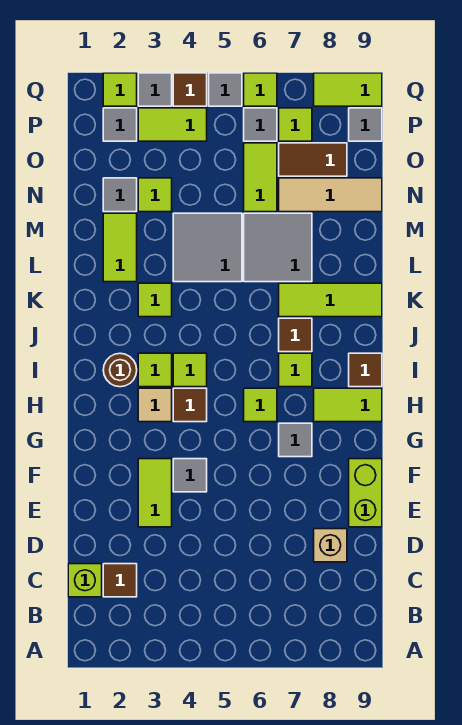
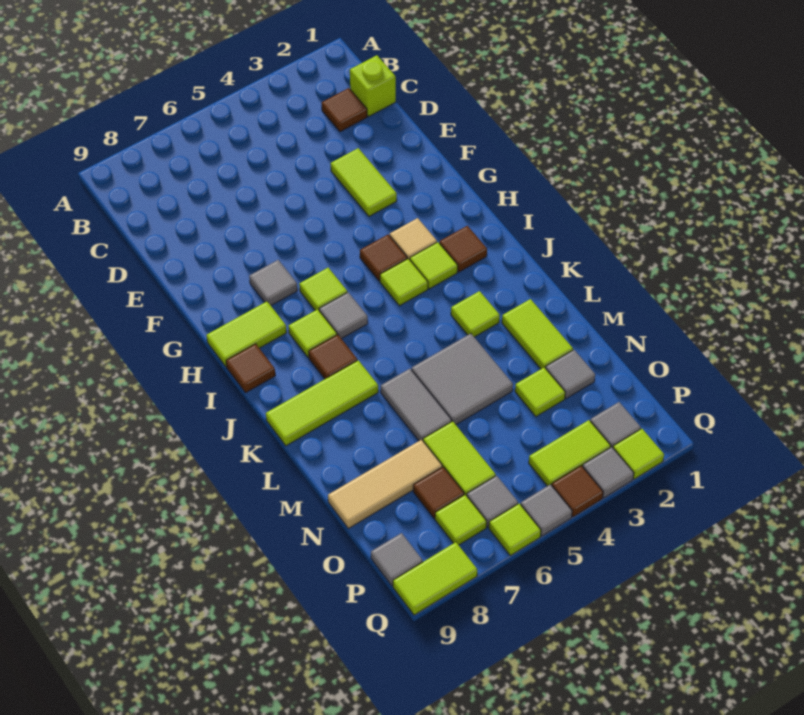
tan 1x1 brick [314,529,347,562] -> none
lime 1x2 brick [349,459,382,527] -> none
grey 1x1 tile [173,459,207,492] -> grey 1x1 tile moved to [319,292,368,339]
brown 1x1 round brick [103,353,137,387] -> brown 1x1 tile [439,226,487,272]
grey 2x2 tile [244,213,312,282] -> grey 1x2 tile [381,369,452,441]
brown 1x2 tile [279,143,347,176] -> brown 1x1 tile [413,467,464,518]

